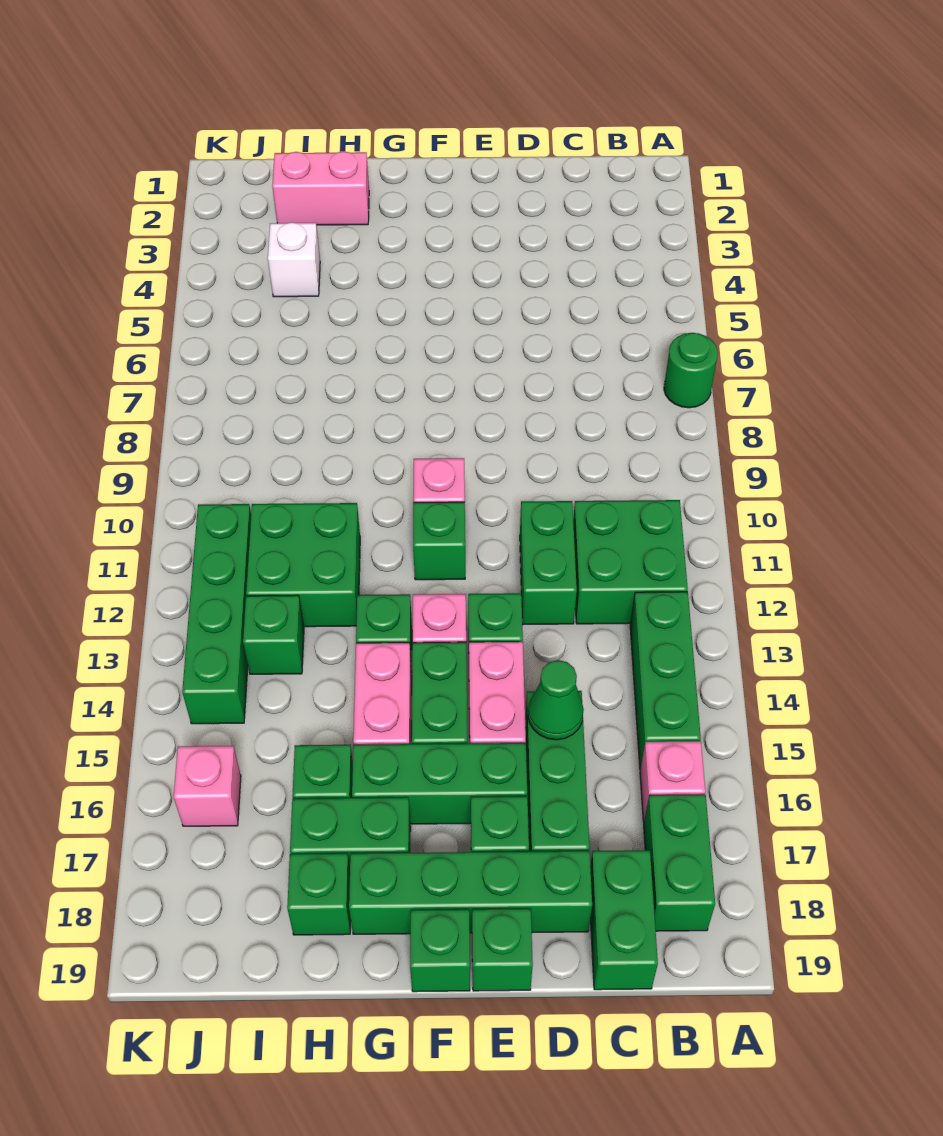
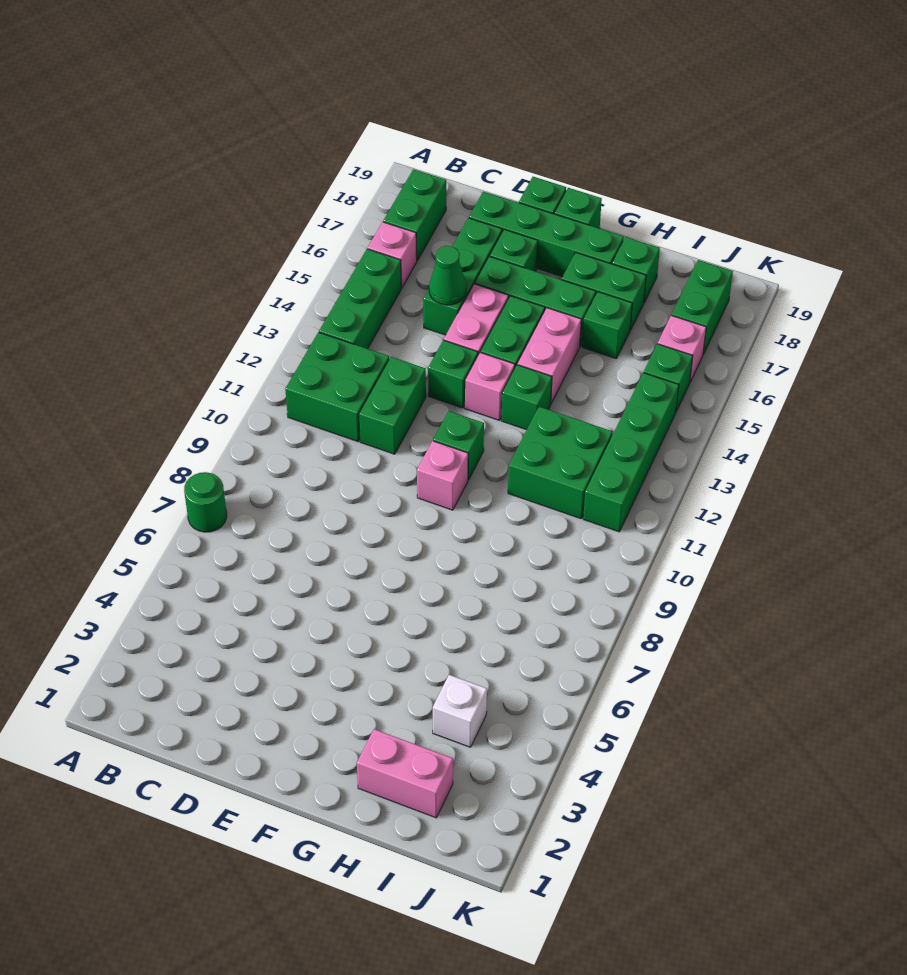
green 1x2 brick [590,850,658,990] -> green 1x2 brick moved to [672,260,733,354]
green 1x1 brick [243,595,304,674] -> green 1x1 brick moved to [644,344,693,411]

